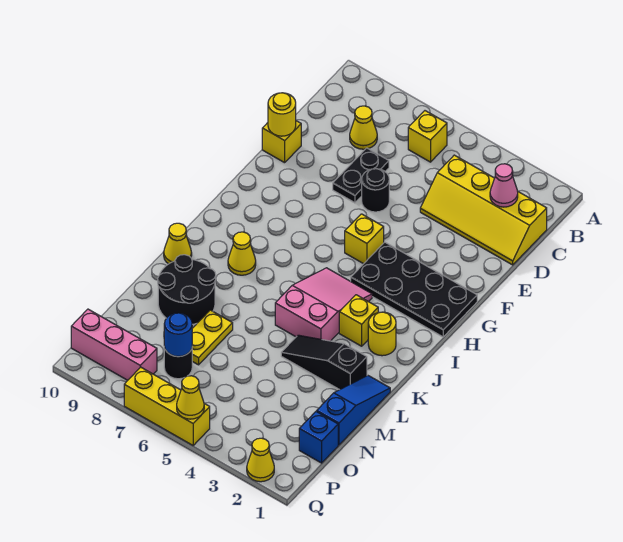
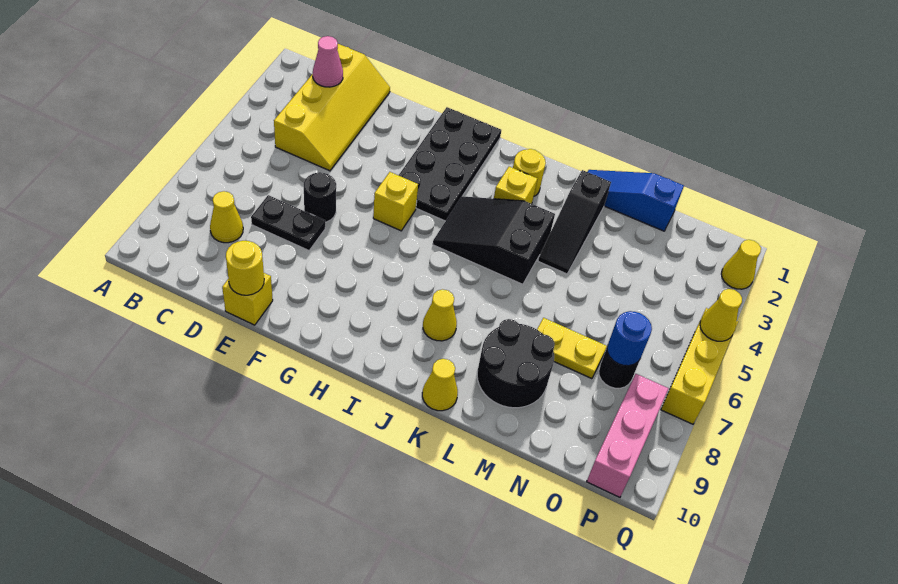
yellow 1x1 brick [408,111,447,162] -> none
pink 2x3 slope [275,268,372,341] -> black 2x3 slope [433,196,555,284]
blue 1x1 brick [299,411,338,463] -> none

